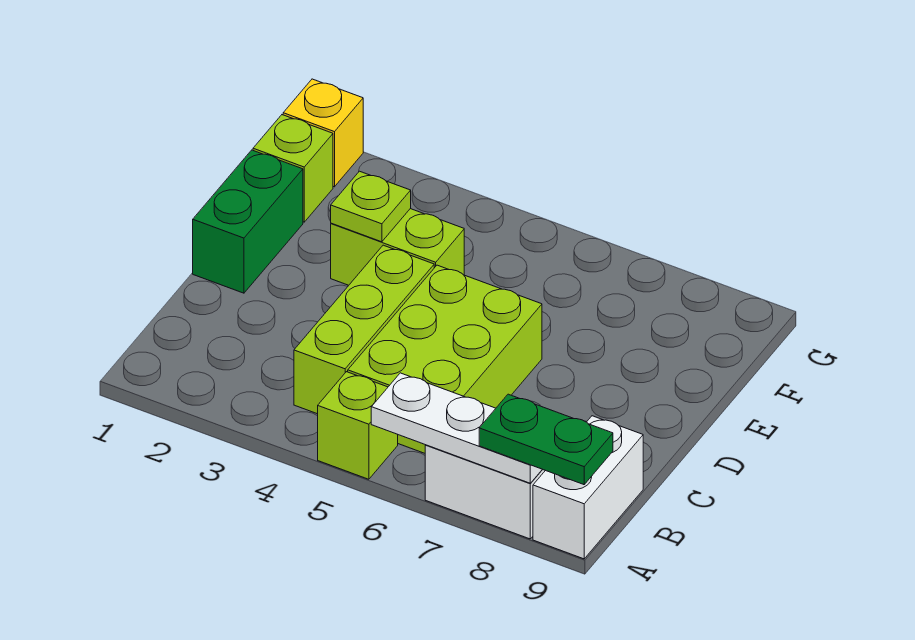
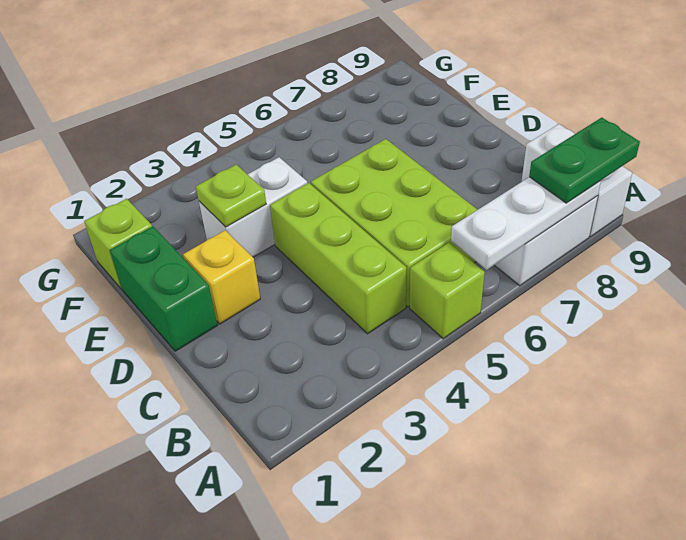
lime 1x2 brick [331,209,464,285] -> white 1x2 brick [199,157,307,257]
yellow 1x1 brick [283,79,363,187] -> yellow 1x1 brick moved to [183,230,260,324]

